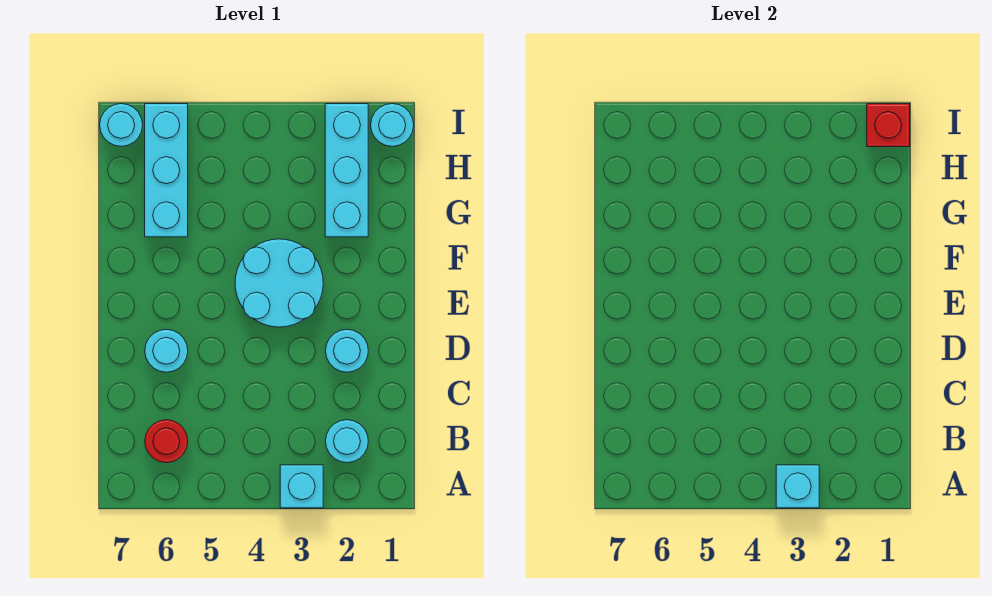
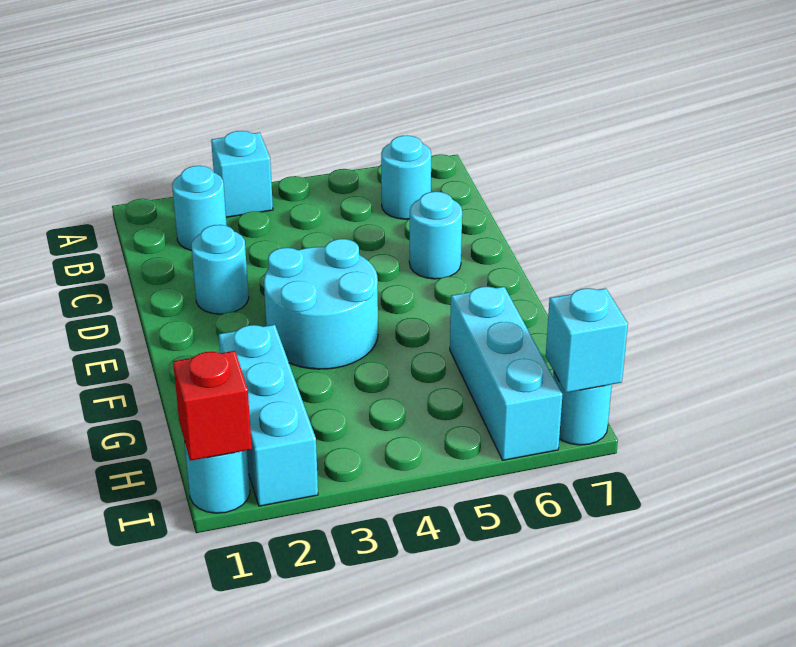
cyan 1x1 brick [776,465,819,508] -> cyan 1x1 brick moved to [546,288,628,393]
red 1x1 round brick [145,420,188,463] -> cyan 1x1 round brick [381,135,431,219]

